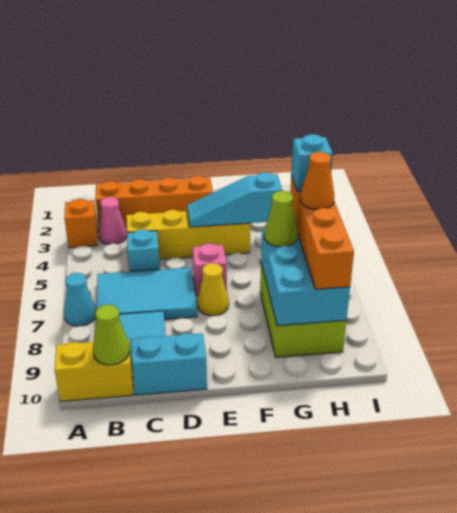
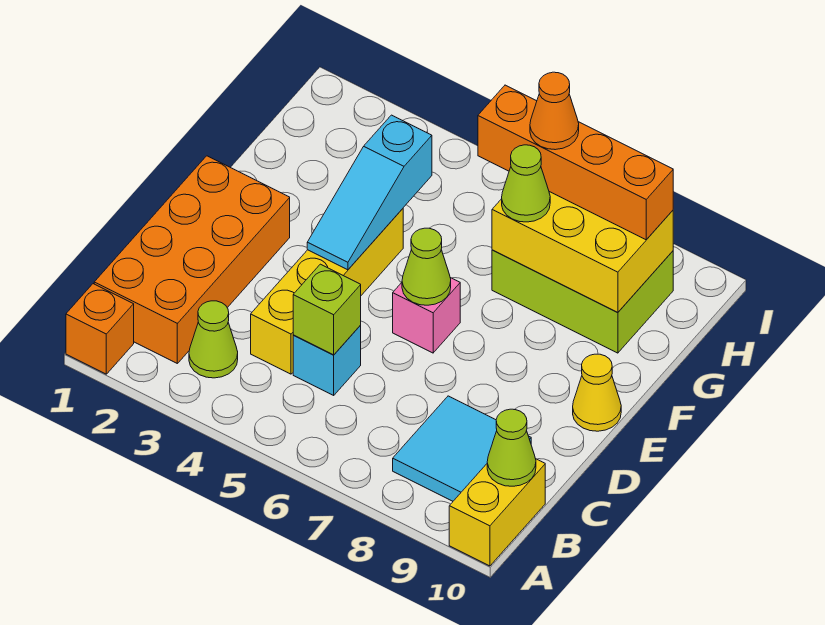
orange 1x1 brick [64,199,98,248] -> orange 1x1 brick moved to [66,284,134,374]
cyan 1x1 cone [64,273,96,326] -> none
orange 1x4 brick [96,176,213,227] -> orange 2x4 brick [94,156,290,363]
pink 1x1 cone [98,197,127,245] -> lime 1x1 cone [189,301,238,378]
cyan 2x3 tile [97,267,197,320] -> none
none -> lime 1x1 brick [293,264,361,355]
cyan 1x2 brick [131,333,207,395] -> none
none -> lime 1x1 cone [402,228,451,305]
yellow 1x1 cone [197,263,229,316] -> yellow 1x1 cone moved to [573,354,621,431]
cyan 2x3 brick [261,229,350,326] -> yellow 2x3 brick [492,192,673,313]
cyan 1x1 brick [291,134,333,191] -> none

